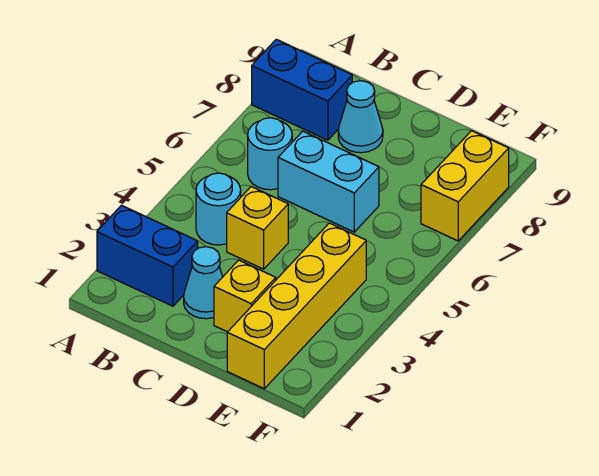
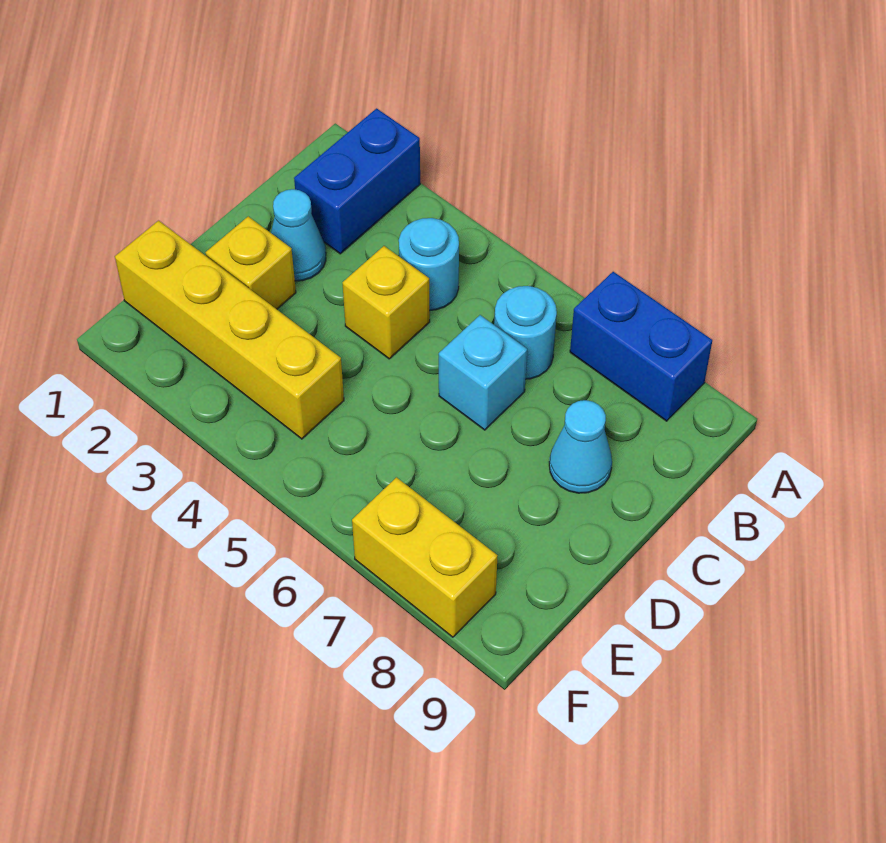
blue 1x2 brick [252,39,352,140] -> blue 1x2 brick turned to [570,272,712,421]
cyan 1x2 brick [278,131,379,232] -> cyan 1x1 brick [439,315,527,430]

